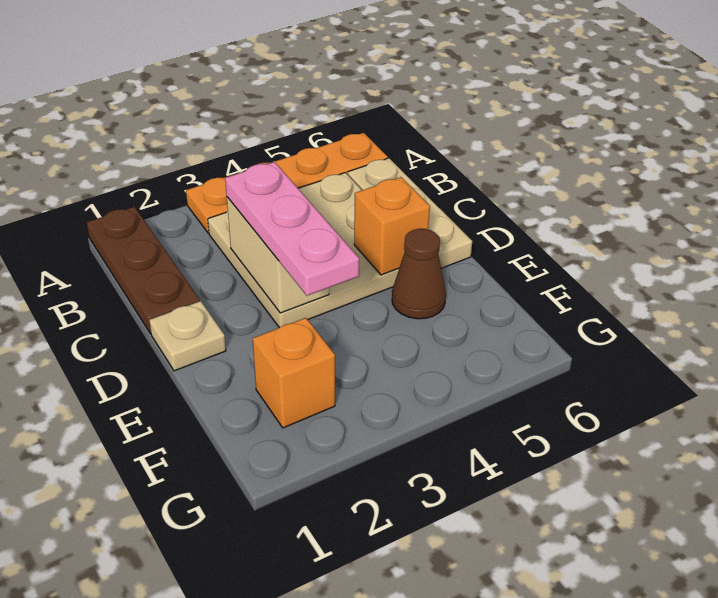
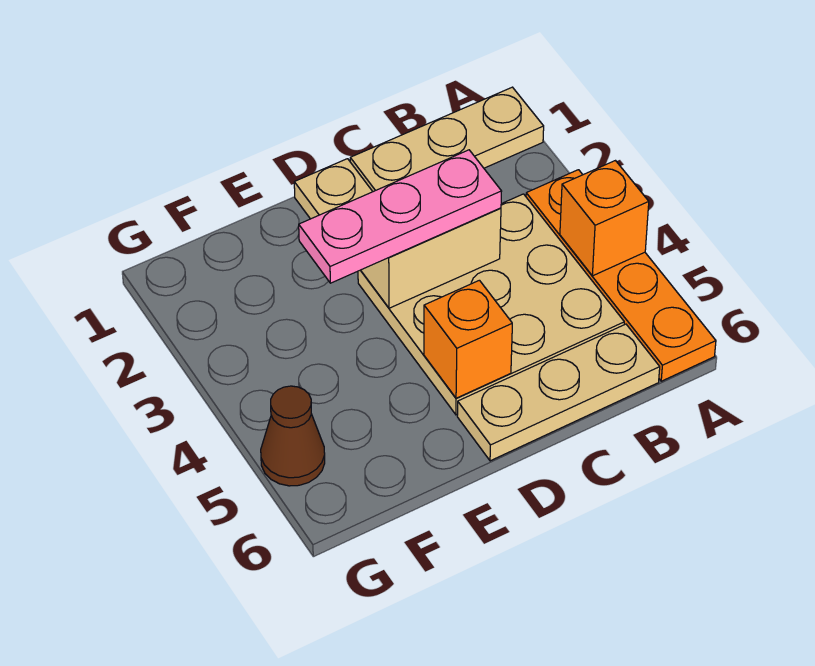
brown 1x3 plate [87,207,200,334] -> tan 1x3 plate [350,87,544,192]
brown 1x1 cone [392,229,446,319] -> brown 1x1 cone moved to [261,386,325,486]
orange 1x1 brick [253,318,335,428] -> orange 1x1 brick moved to [560,161,649,276]

